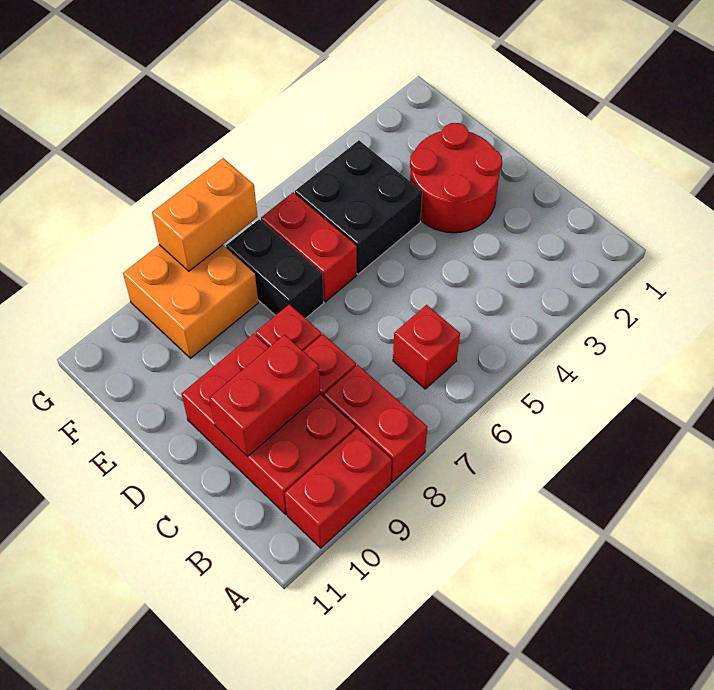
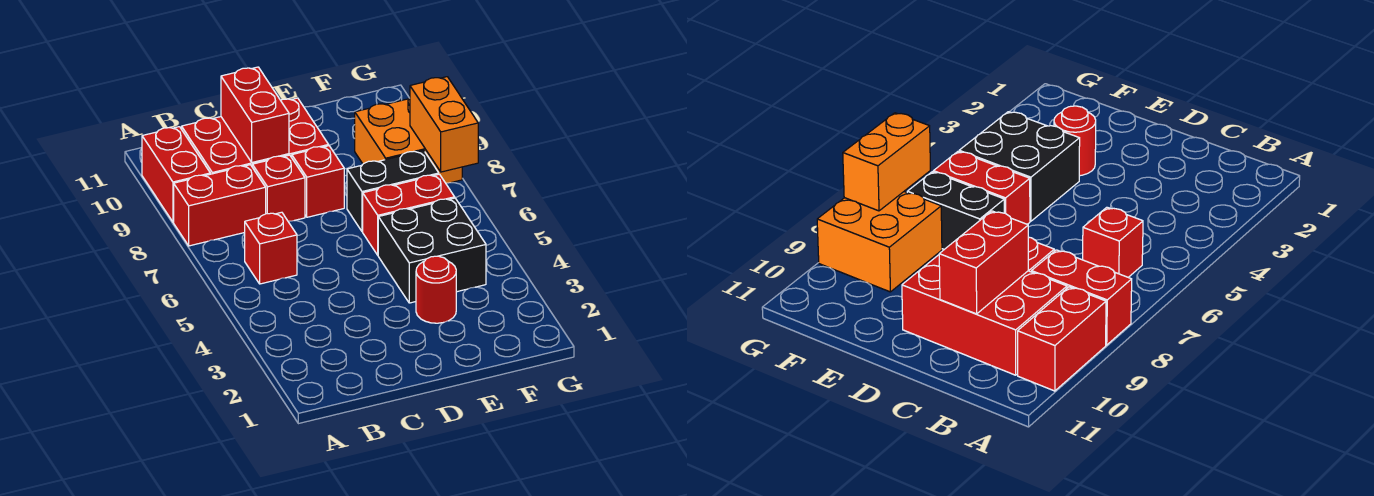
red 2x2 round brick [410,123,502,233] -> red 1x1 round brick [416,256,456,323]

